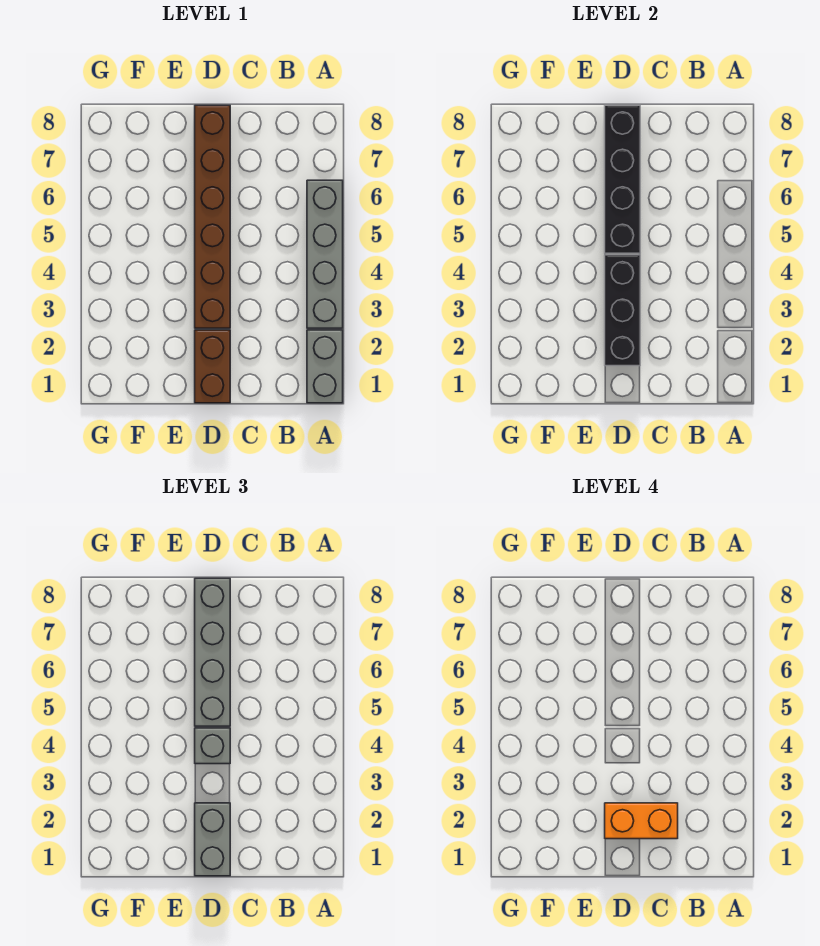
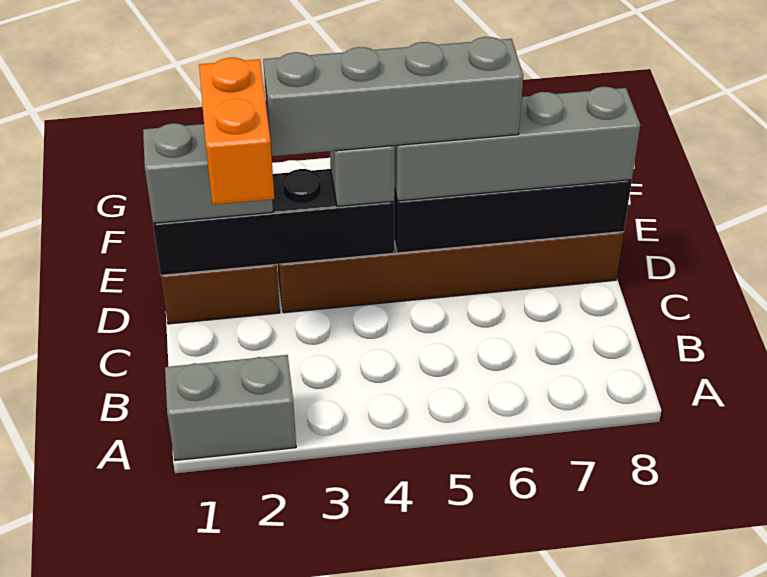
grey 1x4 brick [307,180,343,328] -> grey 1x4 brick moved to [263,37,523,156]
black 1x3 brick [605,255,640,366] -> black 1x4 brick [153,169,394,275]

